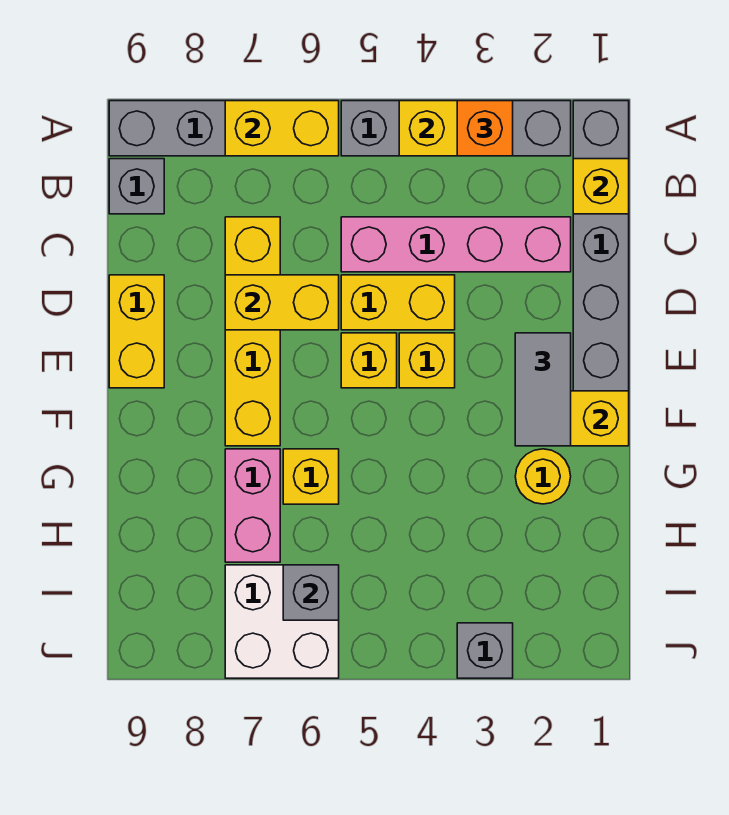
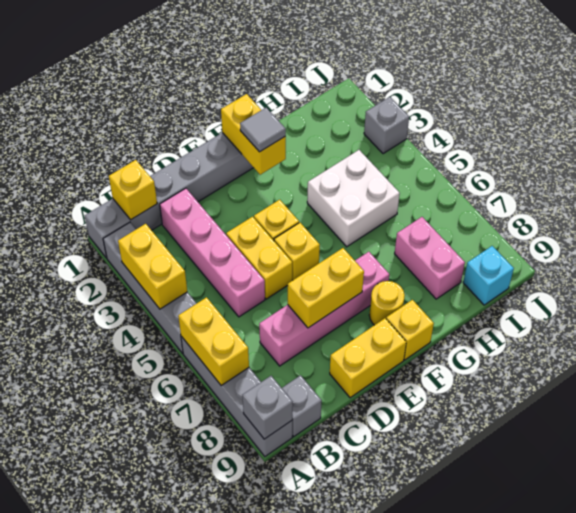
orange 1x1 brick [457,101,513,156] -> none
yellow 1x4 brick [225,217,280,446] -> pink 1x4 brick [259,252,389,366]
yellow 1x2 brick [225,275,339,330] -> yellow 1x2 brick turned to [288,248,364,328]
grey 1x2 tile [515,333,571,446] -> grey 1x1 tile [240,108,286,152]
yellow 1x1 round brick [515,449,571,504] -> yellow 1x1 round brick moved to [369,281,405,325]
yellow 1x1 brick [283,449,339,504] -> yellow 1x1 brick moved to [386,300,434,360]
pink 1x2 brick [225,449,280,562] -> pink 1x2 brick turned to [395,217,465,299]
white 2x2 brick [225,565,339,678] -> white 2x2 brick moved to [307,150,400,247]
grey 1x1 brick [283,565,339,620] -> grey 1x1 brick moved to [242,376,293,439]
none -> cyan 1x1 brick [463,246,514,305]

